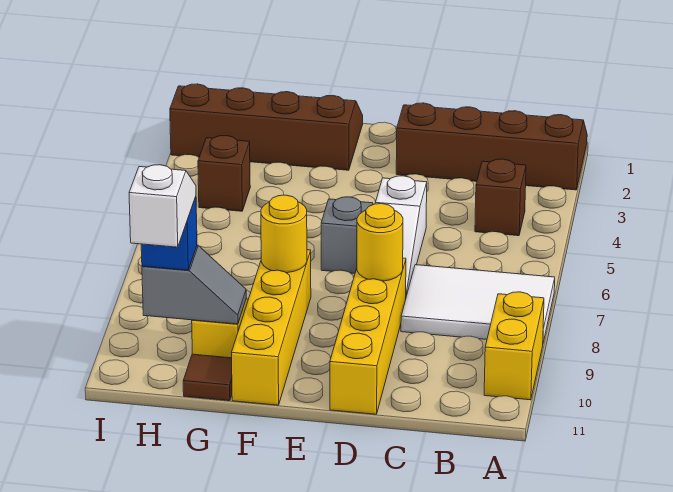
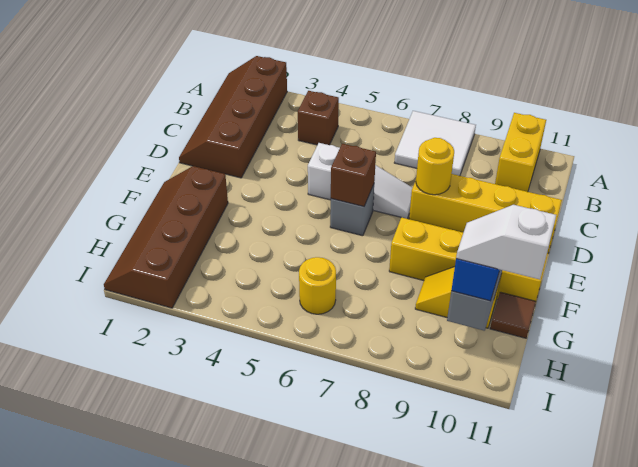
white 2x3 tile [401,265,555,342] -> white 2x2 tile [394,111,476,176]
yellow 1x2 brick [484,292,544,400] -> yellow 1x2 brick turned to [495,113,546,192]
yellow 1x1 round brick [261,195,307,273] -> yellow 1x1 round brick moved to [299,257,336,314]
brown 1x1 brick [198,136,250,211] -> brown 1x1 brick moved to [331,144,376,206]

